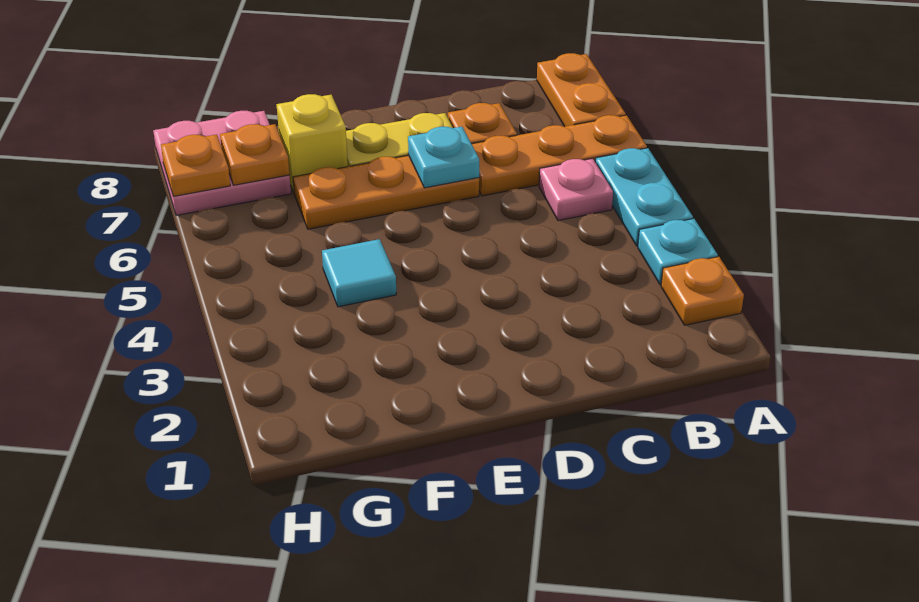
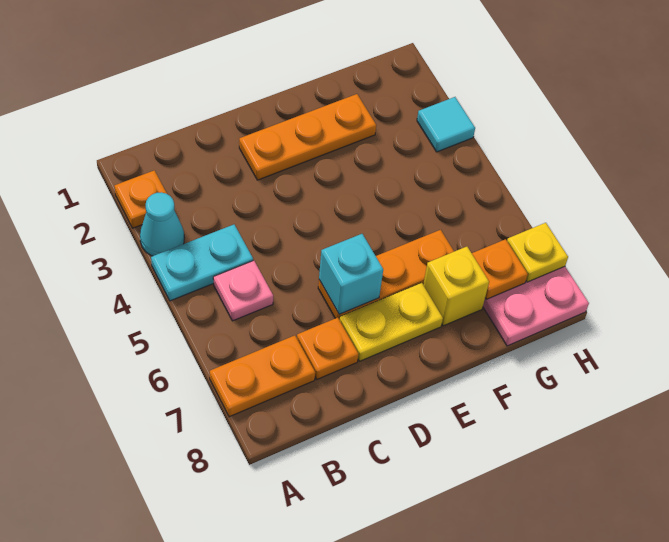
cyan 1x1 plate [638,219,718,285] -> cyan 1x1 cone [140,192,184,256]
cyan 1x2 plate [595,148,693,246] -> cyan 1x2 plate turned to [151,225,253,301]
orange 1x3 plate [472,115,647,196] -> orange 1x3 plate moved to [239,94,376,180]
orange 1x2 plate [537,53,626,127] -> orange 1x2 plate turned to [210,335,315,417]
cyan 1x1 plate [408,127,479,188] -> cyan 1x1 brick [319,234,383,314]
cyan 1x1 tile [322,239,396,307] -> cyan 1x1 tile moved to [417,97,475,152]
orange 1x1 plate [161,135,230,197] -> yellow 1x1 plate [507,223,568,282]

